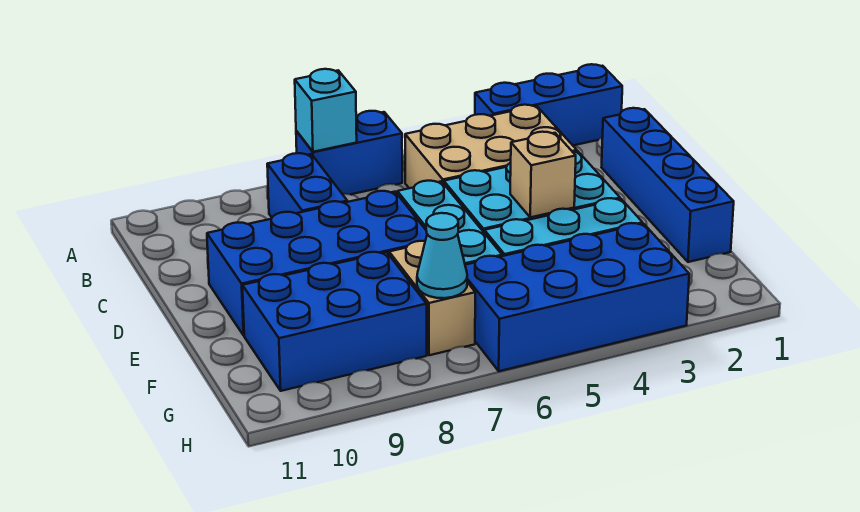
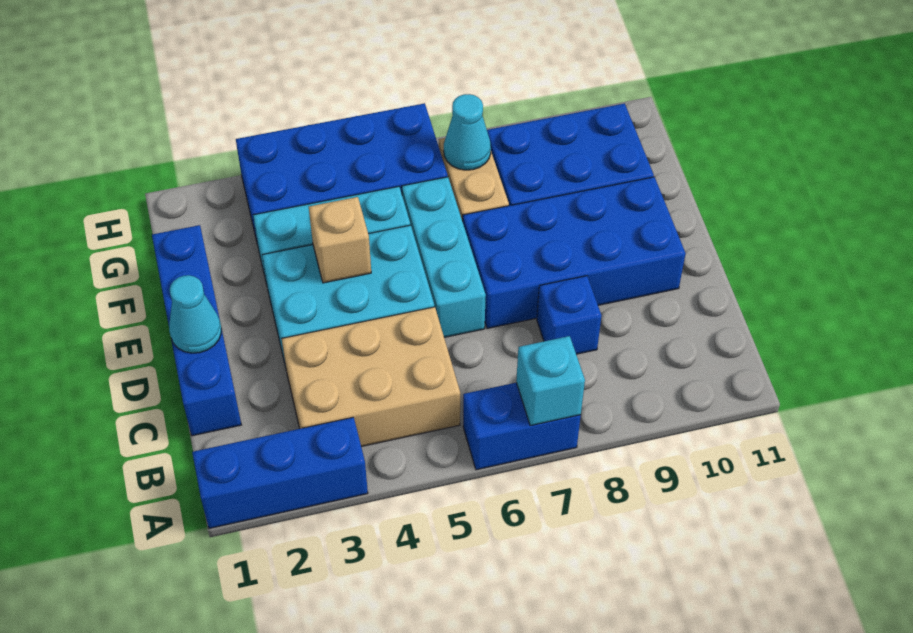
blue 1x2 brick [267,153,347,217] -> blue 1x1 brick [537,276,602,354]
none -> cyan 1x1 cone [169,275,221,353]

